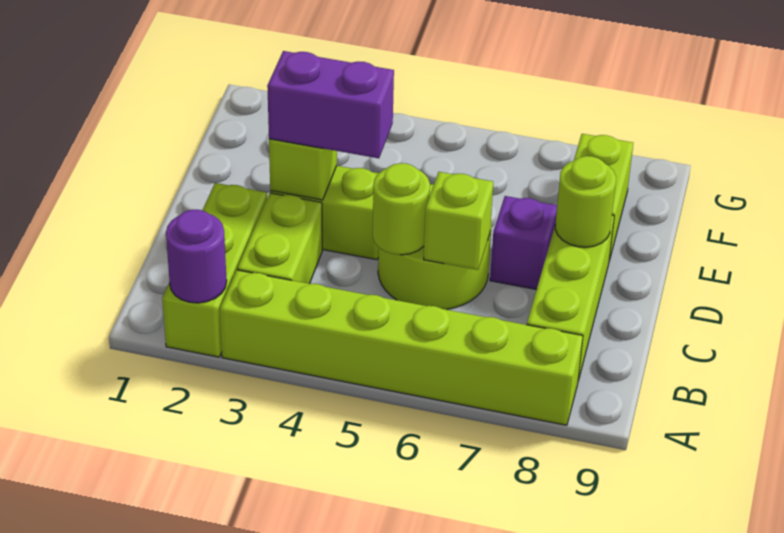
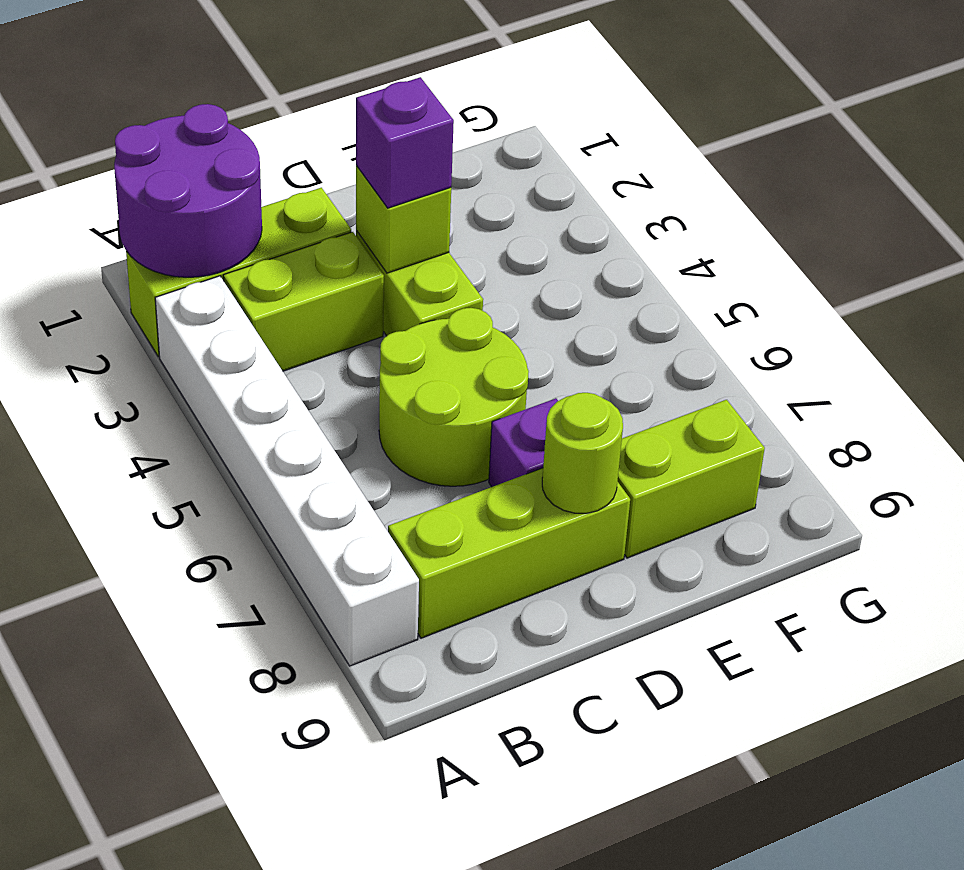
purple 1x1 round brick [166,210,227,303] -> purple 2x2 round brick [114,104,262,277]
lime 1x6 brick [220,270,583,425] -> white 1x6 brick [155,276,419,666]
lime 1x1 round brick [373,163,430,255] -> none
lime 1x1 brick [424,172,493,270] -> none
purple 1x2 brick [267,51,394,158] -> purple 1x1 brick [356,77,454,208]

